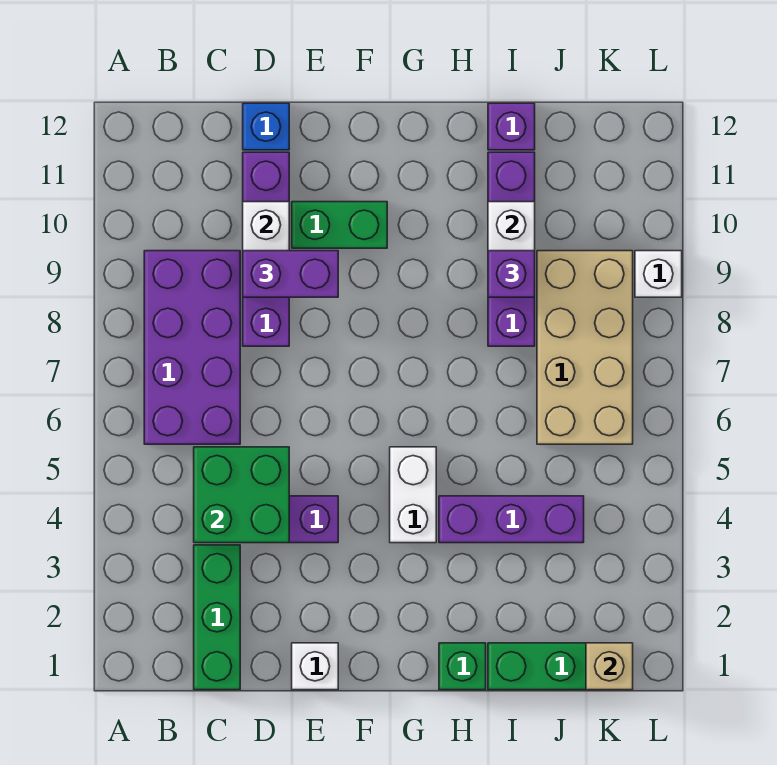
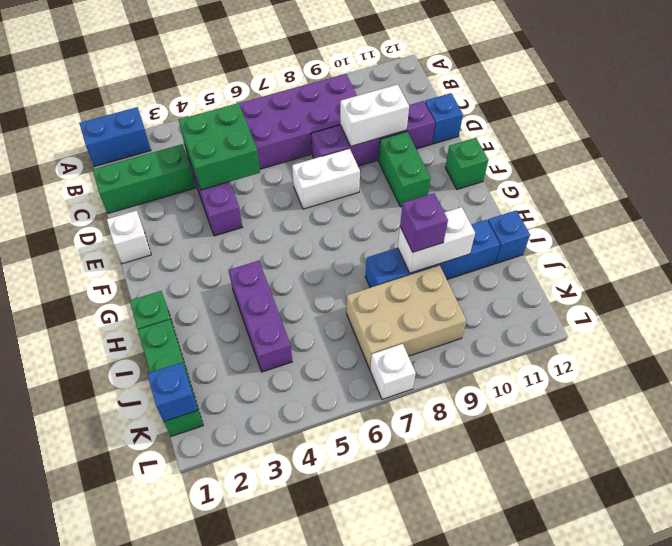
none -> blue 1x2 brick [79,107,151,167]
purple 1x2 brick [243,251,338,297] -> none
none -> green 1x1 brick [445,138,488,190]
white 1x2 brick [390,447,436,543] -> white 1x2 brick moved to [292,148,360,209]
purple 1x4 brick [488,152,535,346] -> blue 1x4 brick [365,220,500,288]
purple 1x1 brick [488,103,535,150] -> blue 1x1 brick [488,210,530,264]
tan 2x4 brick [537,251,633,444] -> tan 2x3 brick [346,265,467,369]
tan 1x1 brick [586,643,633,690] -> blue 1x1 brick [147,363,198,422]
white 1x1 brick [635,251,682,297] -> white 1x1 brick moved to [370,344,416,399]

